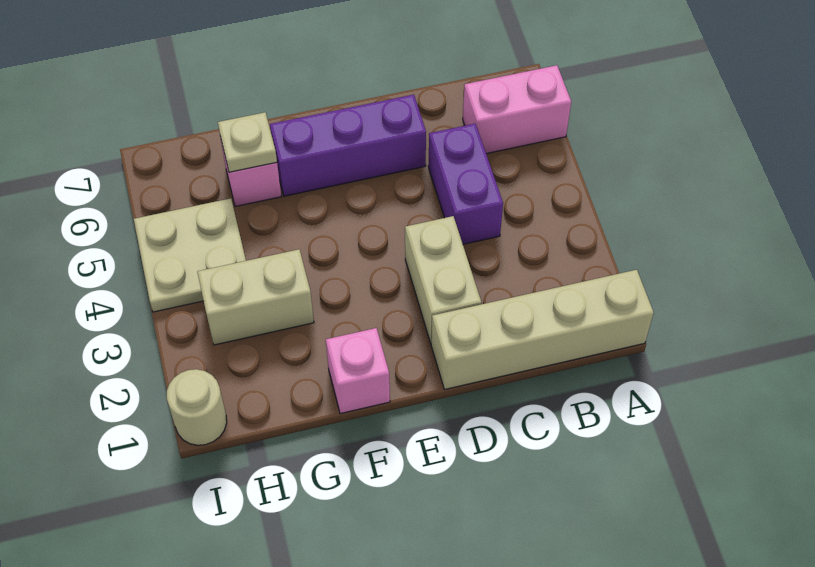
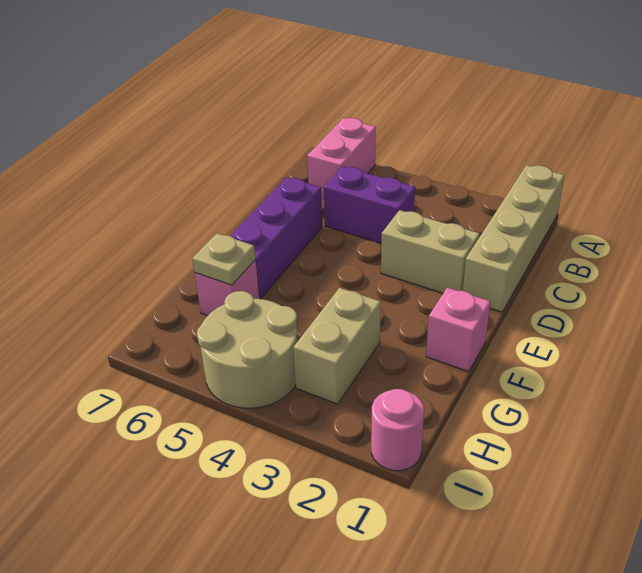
tan 2x2 plate [134,198,246,312] -> tan 2x2 round brick [197,291,298,408]
tan 1x1 round brick [167,369,227,445] -> pink 1x1 round brick [371,389,424,471]

